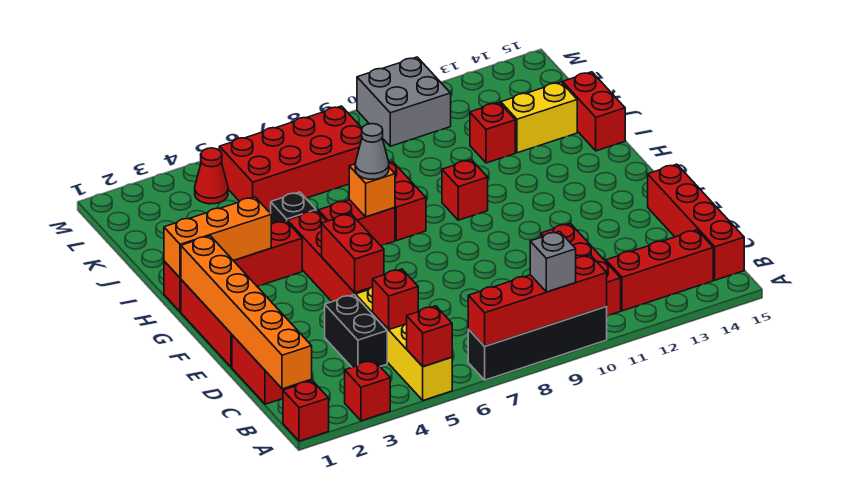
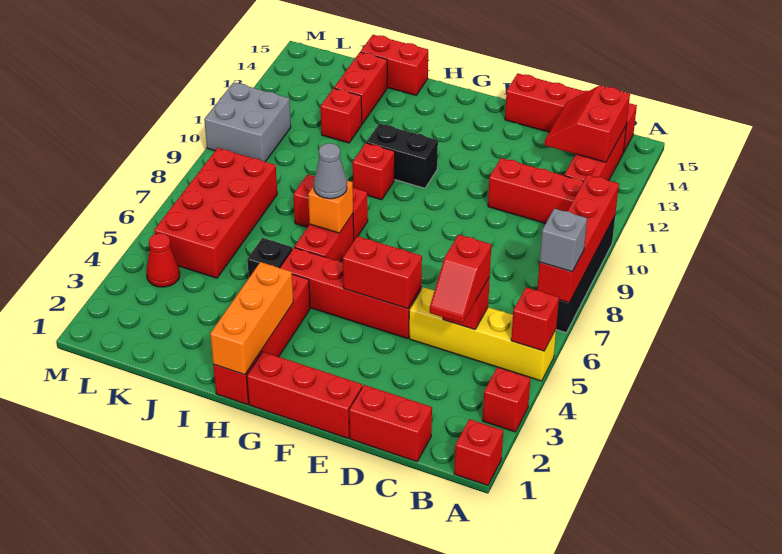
grey 1x1 brick [530,231,576,292] -> grey 1x1 brick moved to [540,209,587,272]
orange 1x6 brick [181,236,312,389] -> none
none -> red 2x2 slope [545,86,630,162]
black 1x2 brick [325,295,387,367] -> black 1x2 brick moved to [366,124,438,188]
none -> red 1x2 slope [430,234,491,323]
yellow 1x2 brick [501,82,577,153] -> red 1x2 brick [334,52,387,124]

